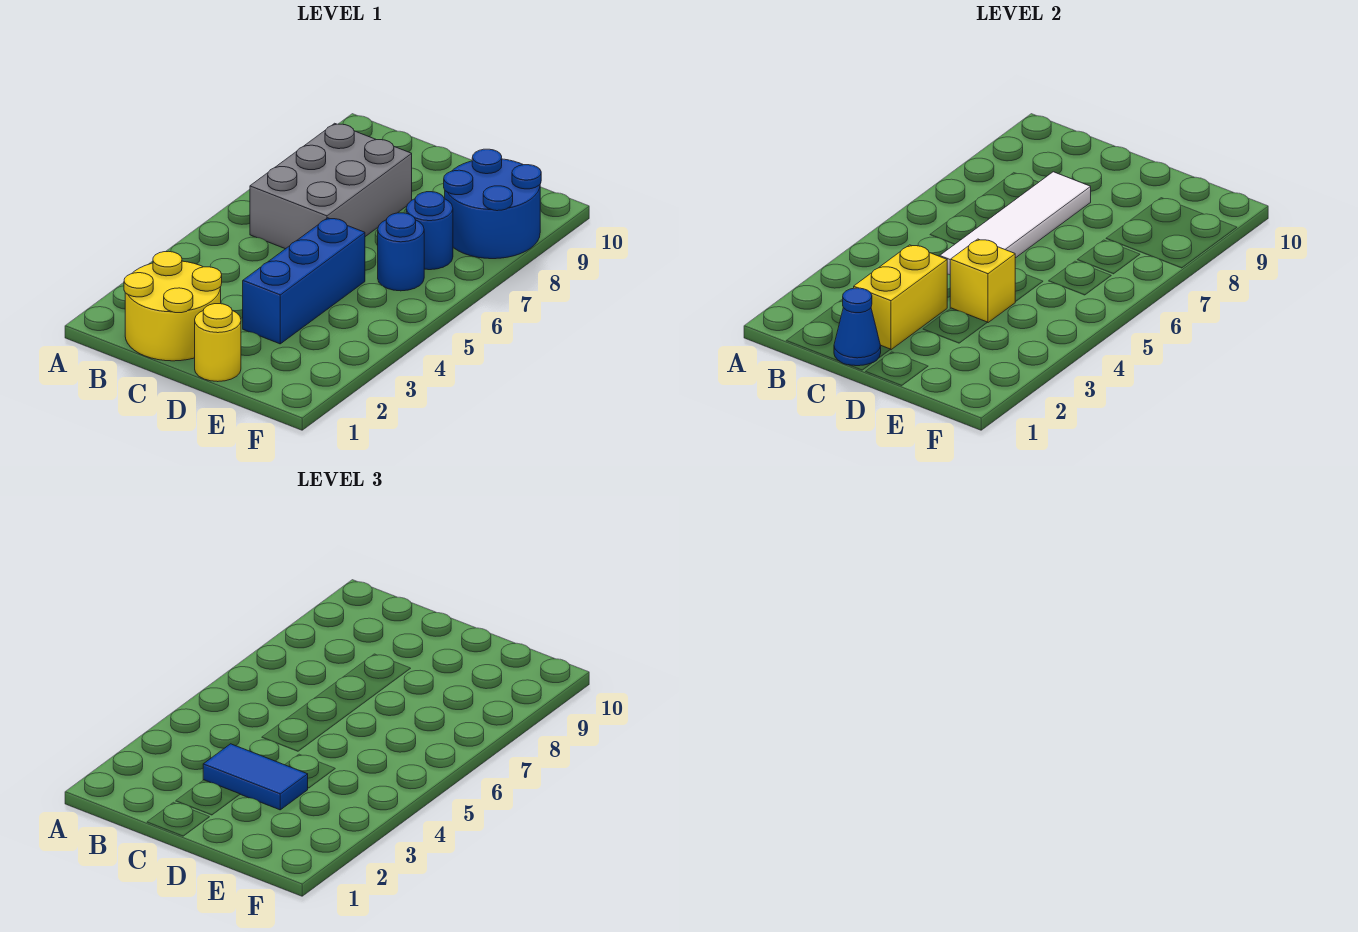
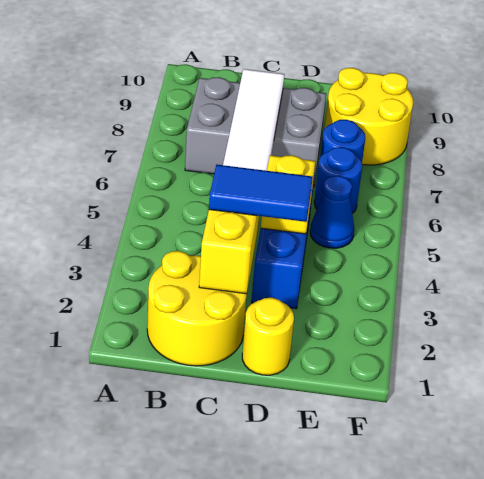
grey 2x3 brick [250,123,412,249] -> grey 2x3 brick turned to [185,77,326,185]
blue 1x1 cone [834,288,881,366] -> blue 1x1 cone moved to [310,176,354,248]
blue 2x2 round brick [444,149,541,259] -> yellow 2x2 round brick [325,68,413,165]

